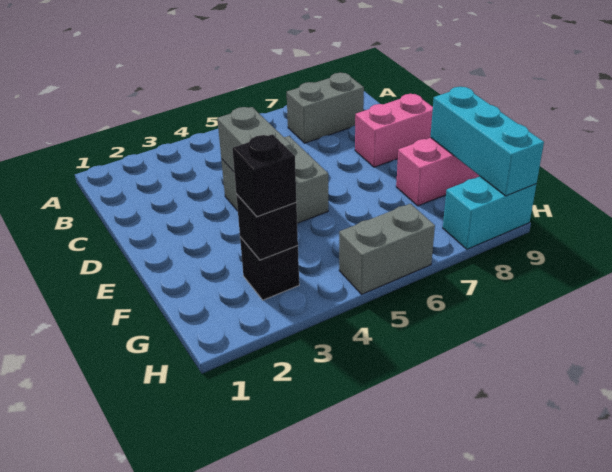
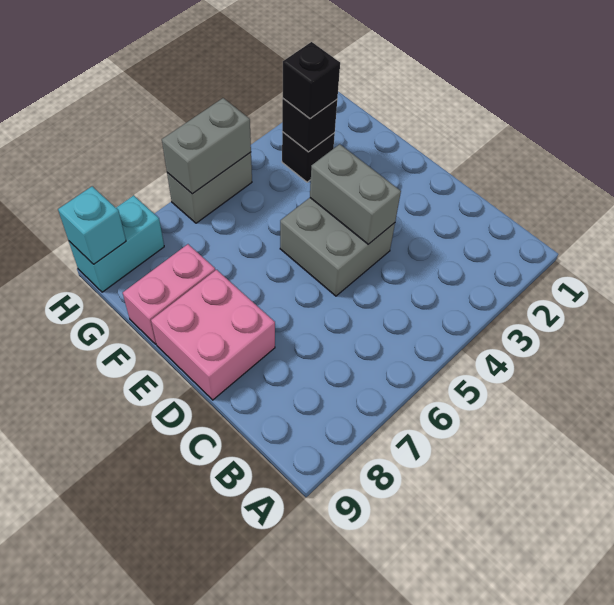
grey 1x2 brick [287,73,364,143] -> grey 1x2 brick moved to [162,98,251,194]
pink 1x2 brick [355,94,433,167] -> pink 2x2 brick [151,270,275,400]
cyan 1x3 brick [430,87,544,196] -> cyan 1x1 brick [58,186,126,264]

